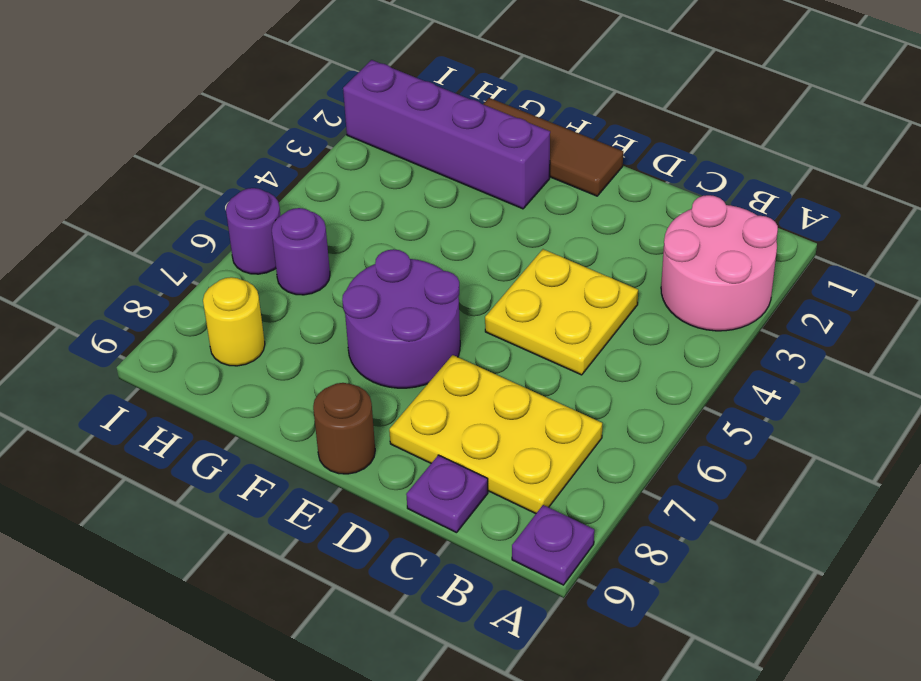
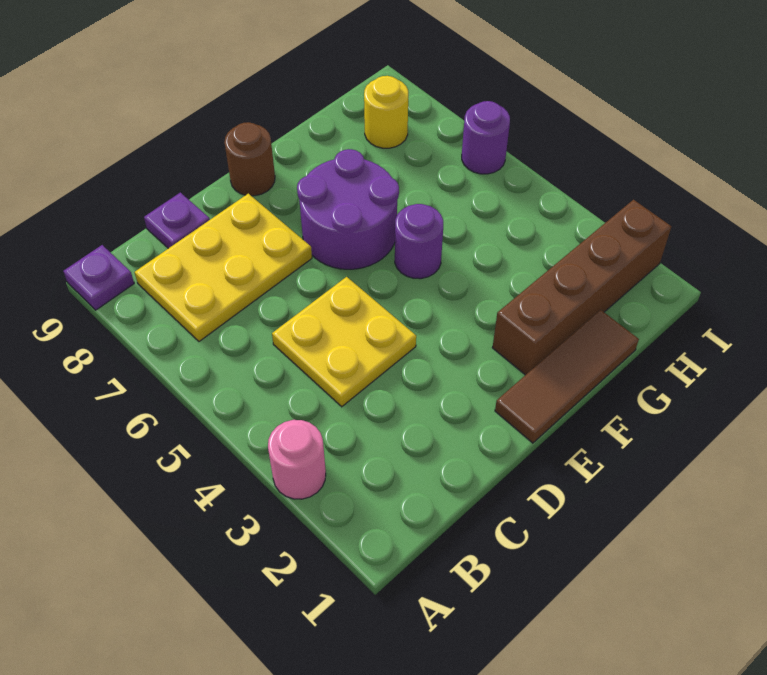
pink 2x2 round brick [661,195,778,331] -> pink 1x1 round brick [268,420,326,499]
purple 1x4 brick [343,60,550,209] -> brown 1x4 brick [492,200,671,375]
purple 1x1 round brick [272,208,330,295] -> purple 1x1 round brick moved to [395,204,443,279]

